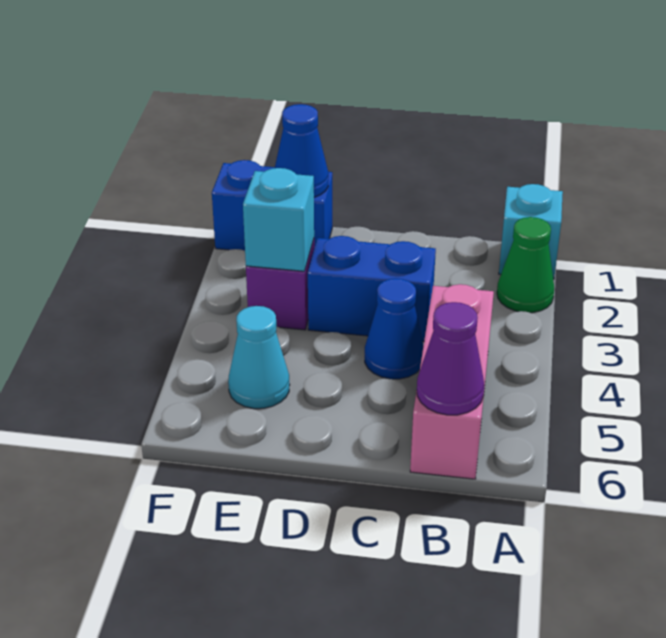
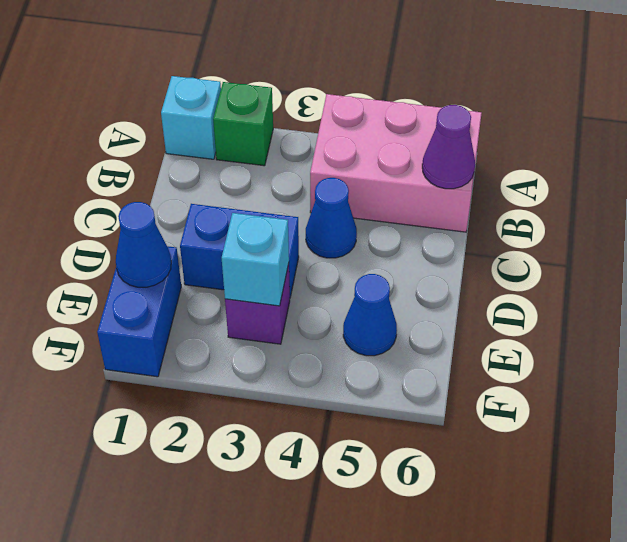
green 1x1 cone [497,217,554,313] -> green 1x1 brick [213,82,273,166]
pink 1x3 brick [410,284,494,479] -> pink 2x3 brick [310,94,482,232]
blue 1x2 brick [308,236,436,341] -> blue 1x2 brick turned to [180,204,299,297]
cyan 1x1 cone [228,306,290,409] -> blue 1x1 cone [343,274,397,356]

